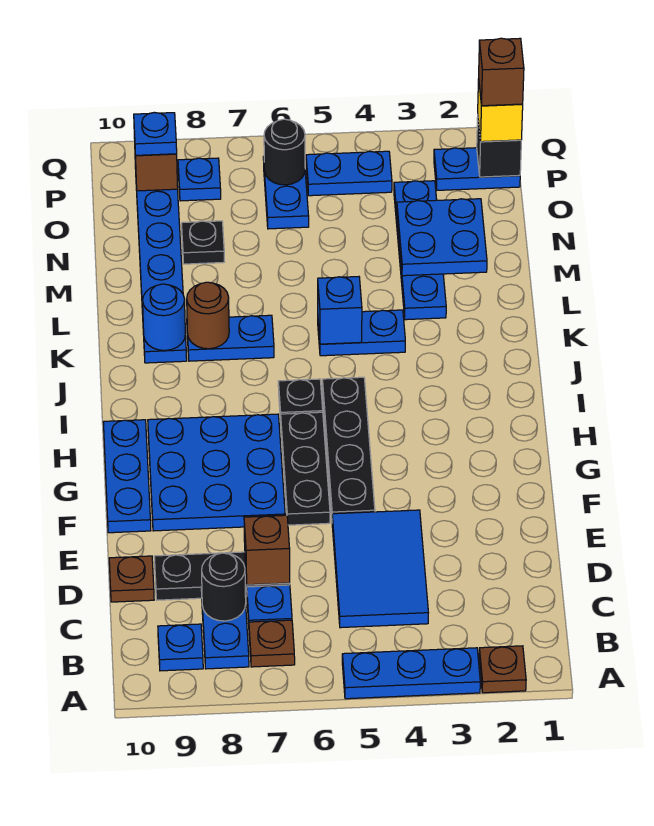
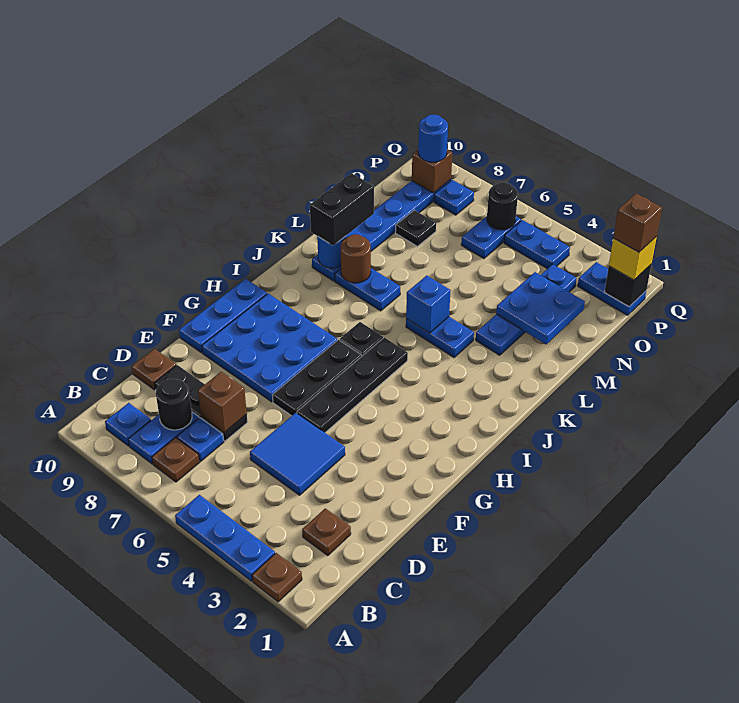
none -> brown 1x1 plate [302,508,351,555]
blue 2x3 tile [332,510,428,628] -> blue 2x2 tile [250,413,345,495]
none -> black 1x2 brick [310,173,374,245]
blue 1x1 plate [134,112,177,155] -> blue 1x1 round brick [418,115,448,162]

